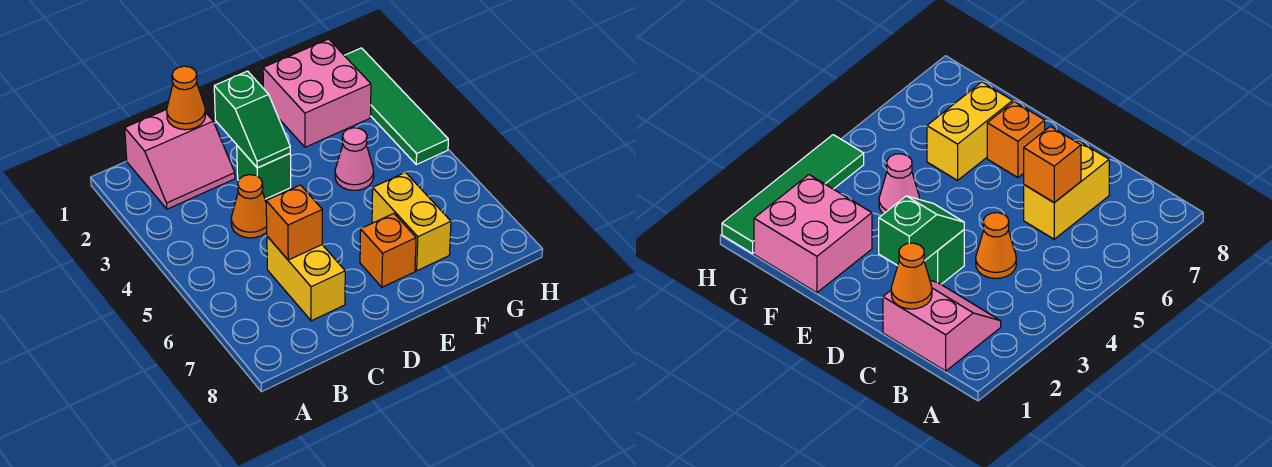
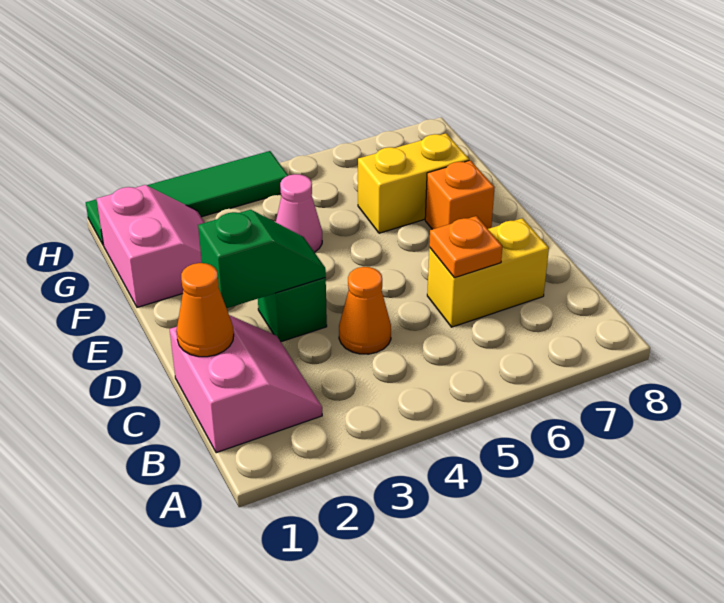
orange 1x1 brick [266,185,322,260] -> orange 1x1 plate [429,216,502,278]
pink 2x2 brick [263,39,371,147] -> pink 2x2 slope [97,185,205,307]

